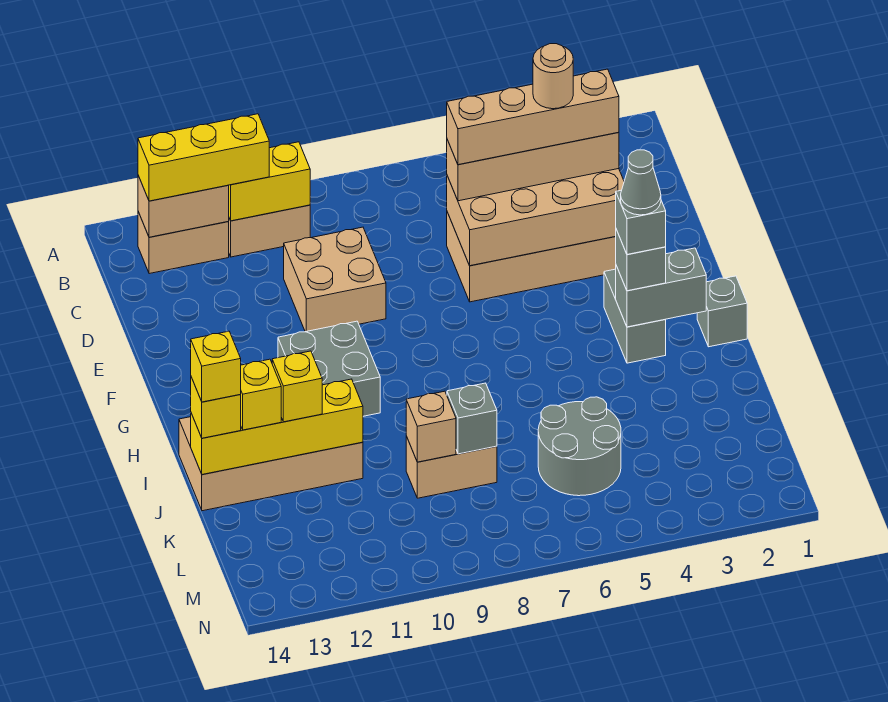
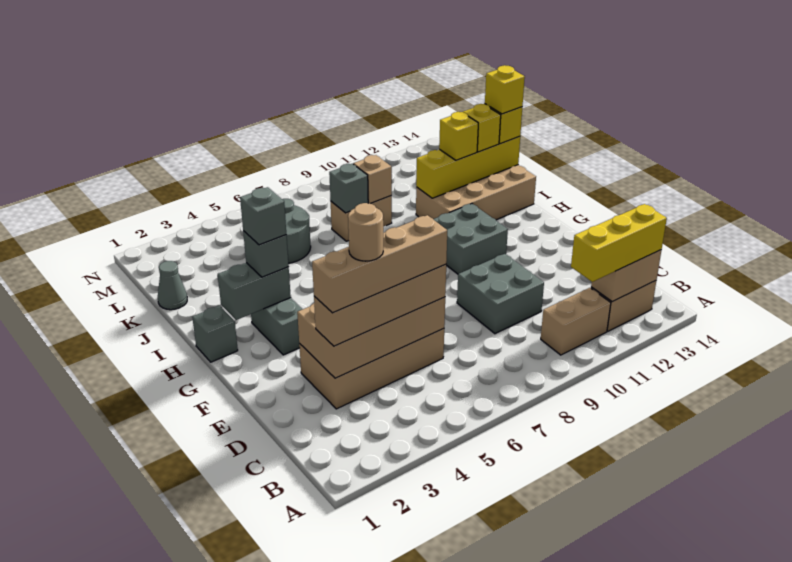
yellow 1x2 brick [229,142,310,221] -> none
tan 2x2 brick [284,227,386,332] -> grey 2x2 brick [457,254,544,334]
grey 1x1 cone [621,150,661,215] -> grey 1x1 cone moved to [158,261,187,310]

